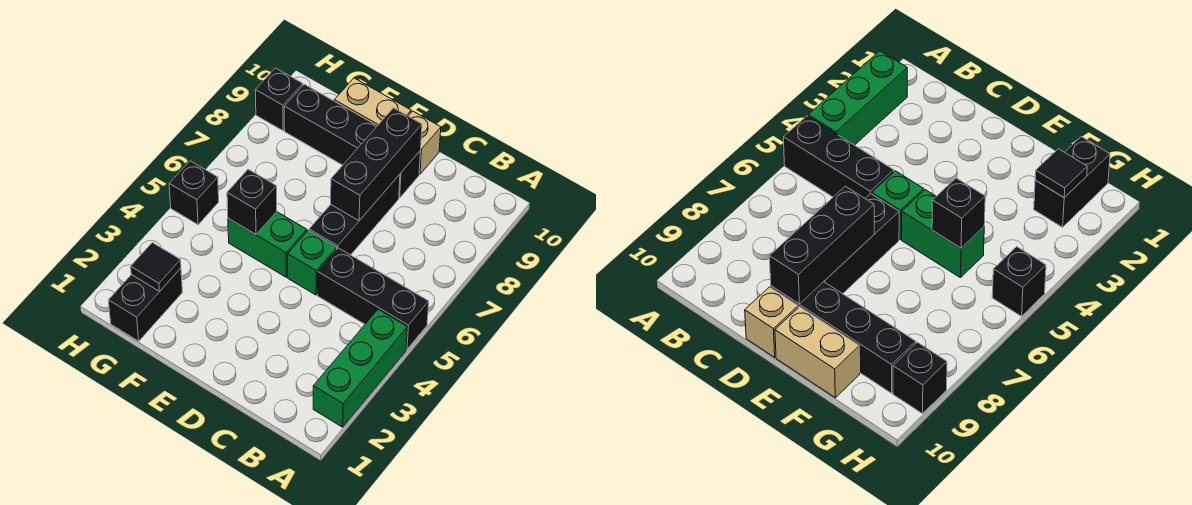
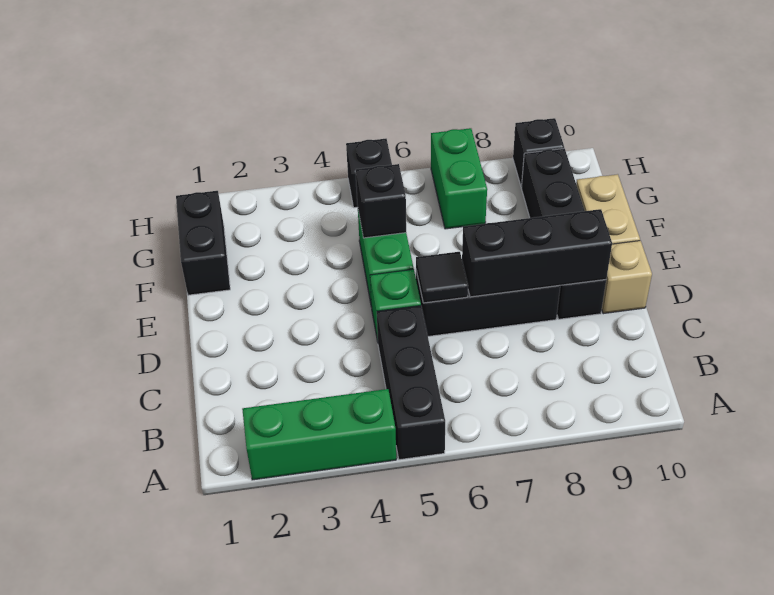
black 1x2 brick [108,268,182,341] -> black 1x2 brick turned to [176,191,230,295]
black 1x1 tile [131,243,181,291] -> black 1x1 tile moved to [416,252,468,303]
none -> green 1x2 brick [431,128,487,229]

